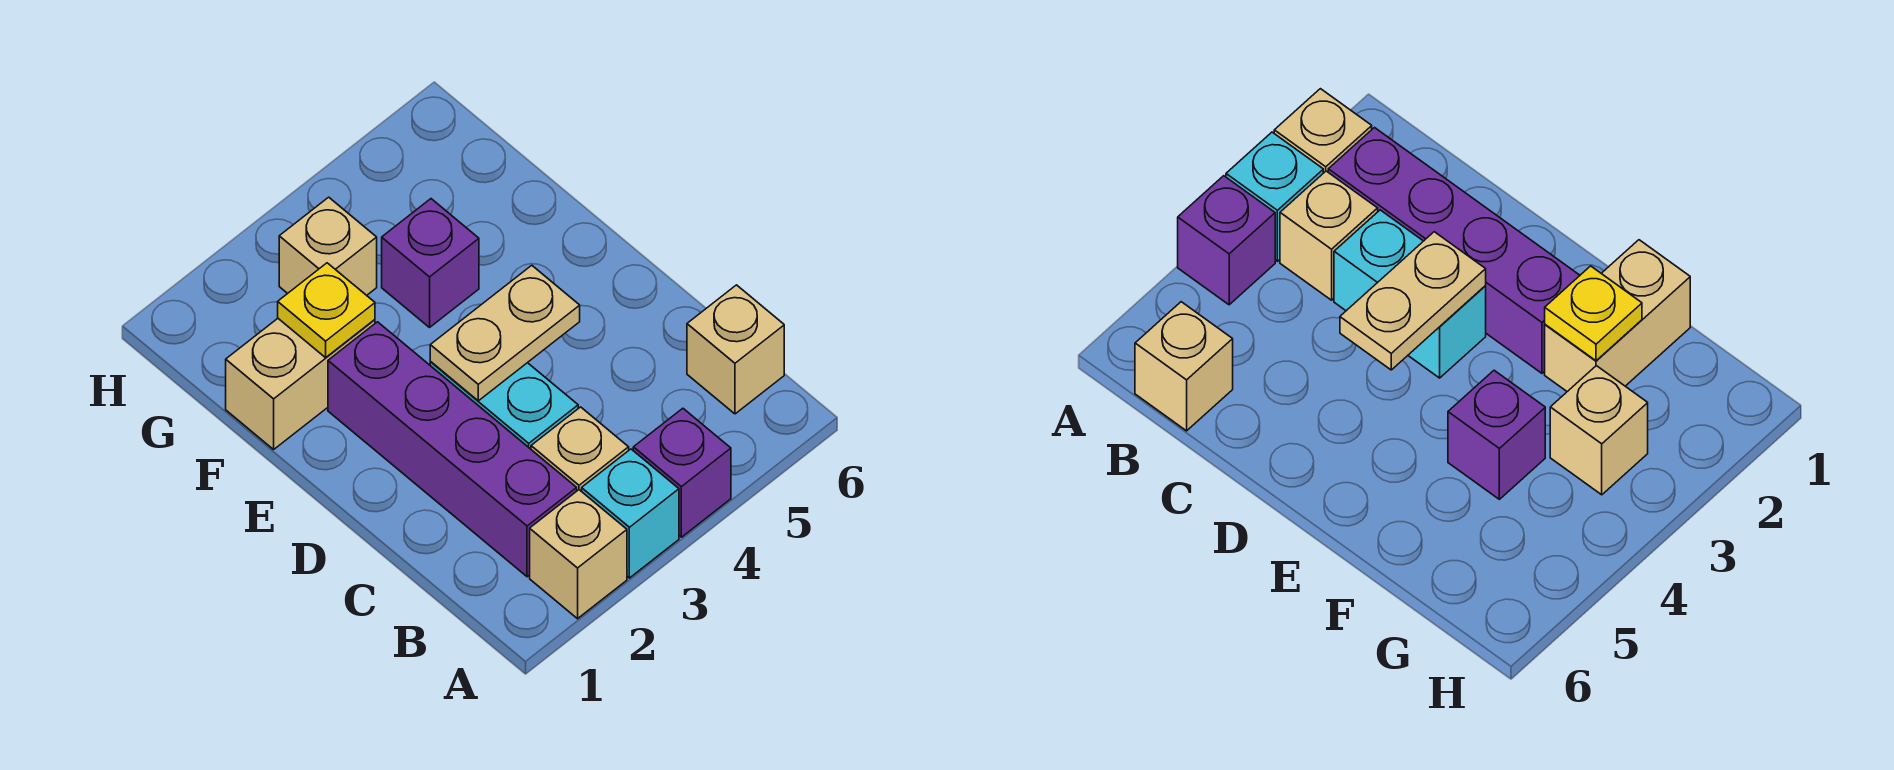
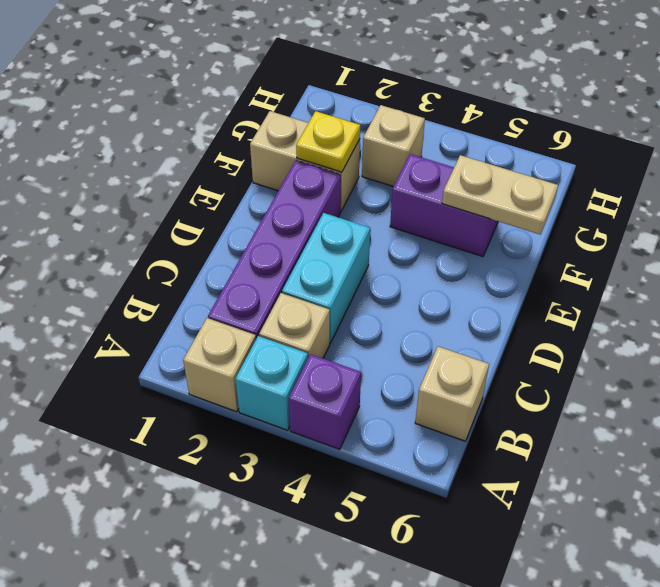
tan 1x2 plate [430,265,580,401] -> tan 1x2 plate moved to [442,155,558,235]
purple 1x1 brick [382,199,479,327] -> purple 1x2 brick [390,154,498,257]

